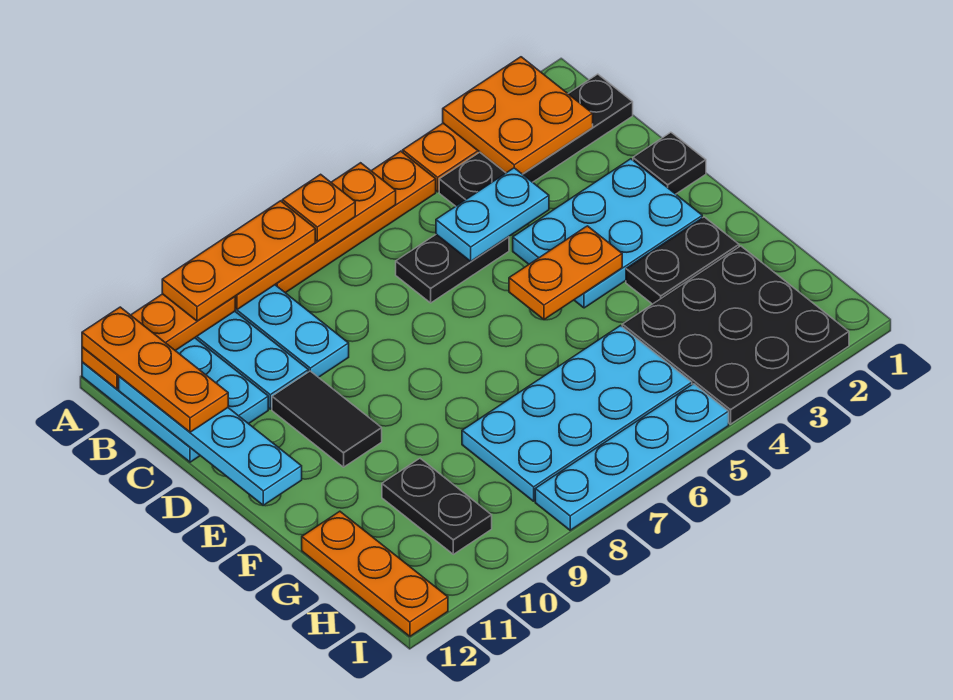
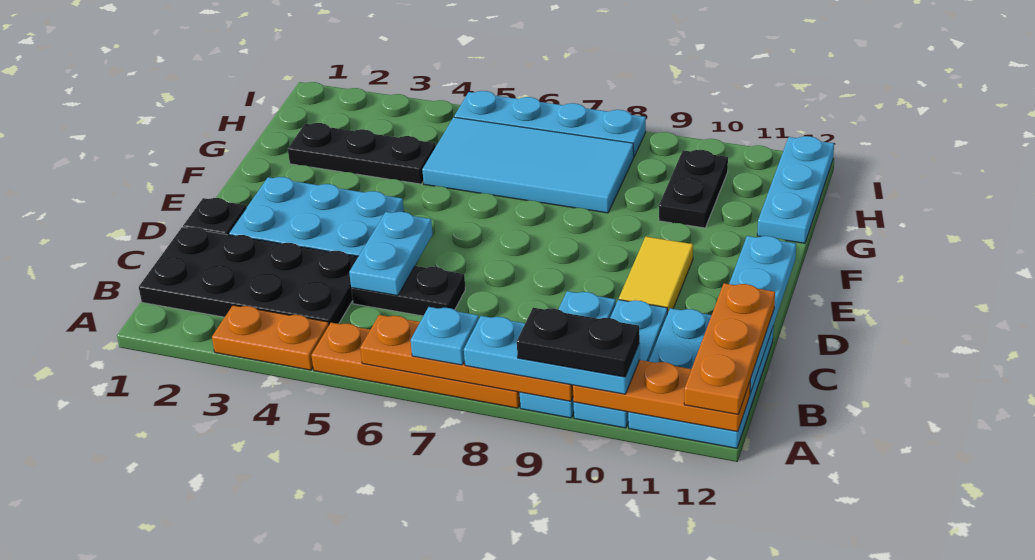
orange 2x2 plate [443,57,593,174] -> none
orange 1x1 plate [282,174,355,242] -> cyan 1x1 plate [411,307,479,365]
orange 1x3 plate [162,201,315,321] -> cyan 1x3 plate [464,316,640,394]
black 1x4 plate [439,74,633,206] -> black 2x4 plate [139,227,358,325]
cyan 1x2 plate [436,168,549,261] -> cyan 1x2 plate turned to [349,212,433,296]
black 1x2 tile [272,371,382,467] -> yellow 1x2 tile [619,237,693,314]
orange 1x2 plate [509,226,622,319] -> none
black 1x2 plate [626,217,739,304] -> black 1x2 plate moved to [517,308,640,377]
black 3x3 plate [622,246,849,424] -> black 1x3 plate [288,123,436,184]
cyan 2x4 plate [462,326,692,501] -> cyan 2x4 tile [422,117,634,213]
orange 1x3 plate [302,511,448,636] -> cyan 1x3 plate [757,136,834,243]

